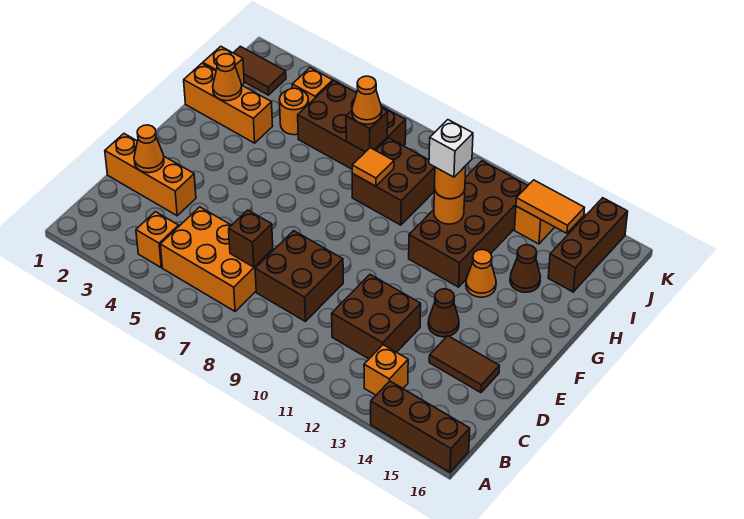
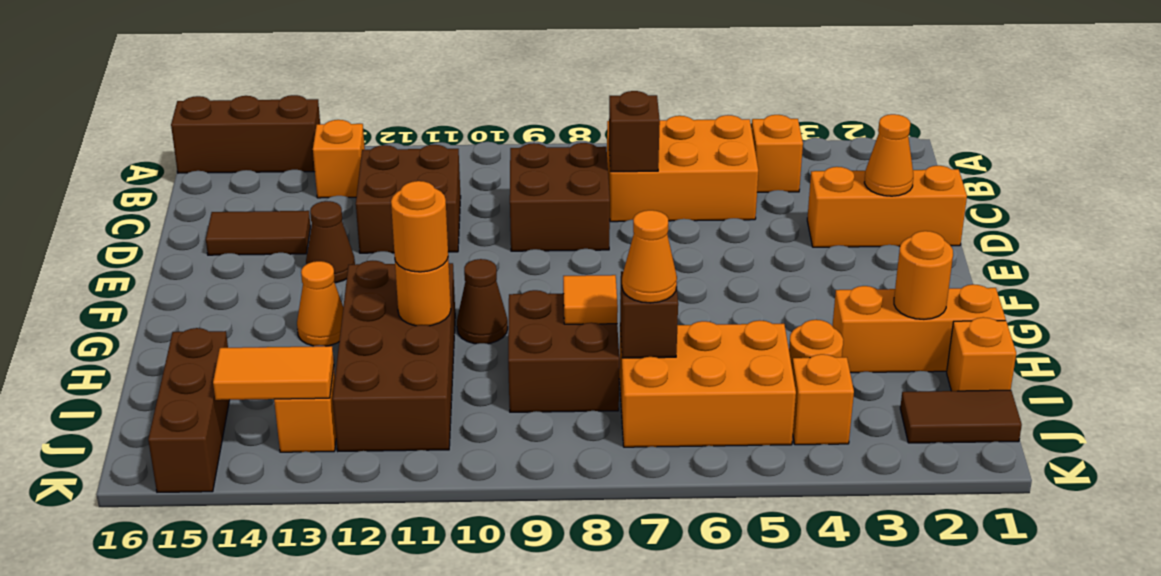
orange 1x1 cone [213,54,242,101] -> orange 1x1 round brick [894,231,953,319]
white 1x1 brick [429,120,473,177] -> none
brown 1x1 cone [510,245,540,292] -> brown 1x1 cone moved to [457,259,508,344]
brown 2x3 brick [298,81,406,169] -> orange 2x3 brick [619,320,796,447]

